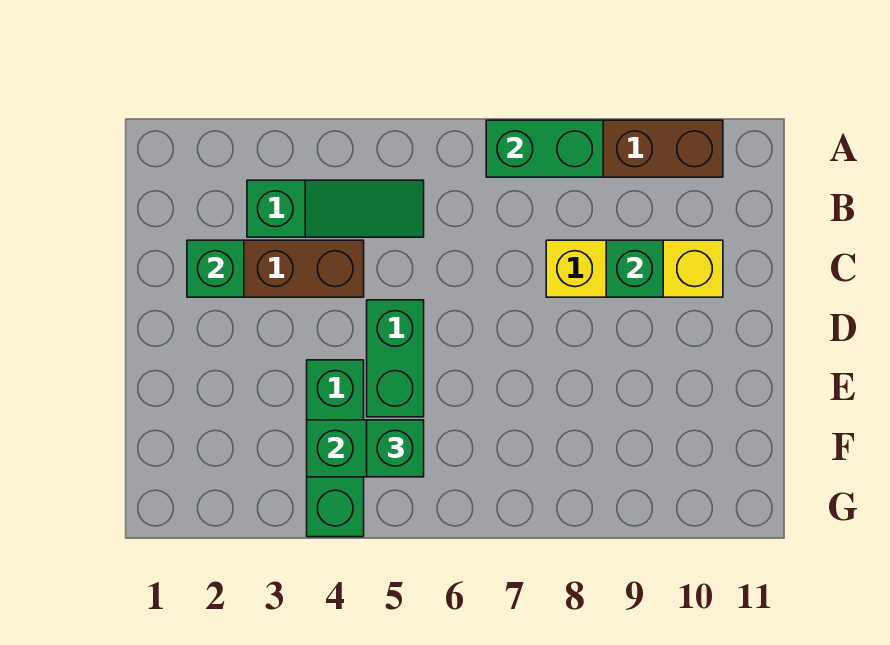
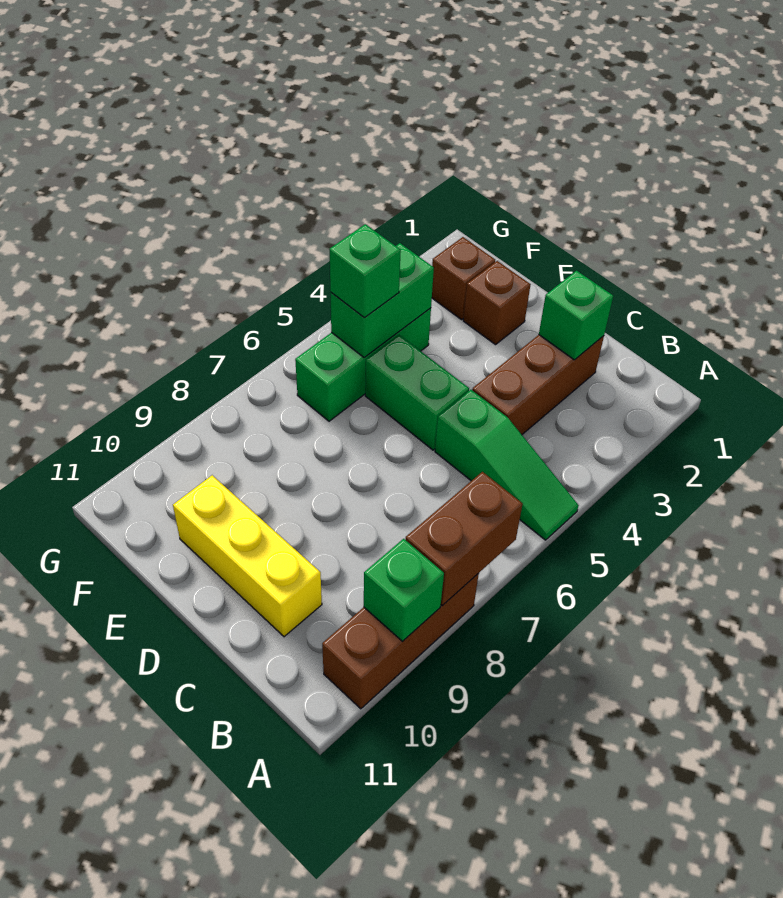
green 1x2 brick [486,120,603,177] -> brown 1x2 brick [405,472,523,606]
green 1x3 slope [247,180,424,237] -> green 1x3 slope turned to [435,390,579,540]
yellow 1x3 brick [546,240,723,297] -> yellow 1x3 brick turned to [173,475,322,637]
green 1x1 brick [606,240,663,297] -> green 1x1 brick moved to [364,539,444,641]
none -> brown 1x1 brick [463,261,531,345]
green 1x3 brick [307,360,364,537] -> green 1x3 brick turned to [295,308,431,421]
none -> brown 1x1 brick [432,237,495,320]

